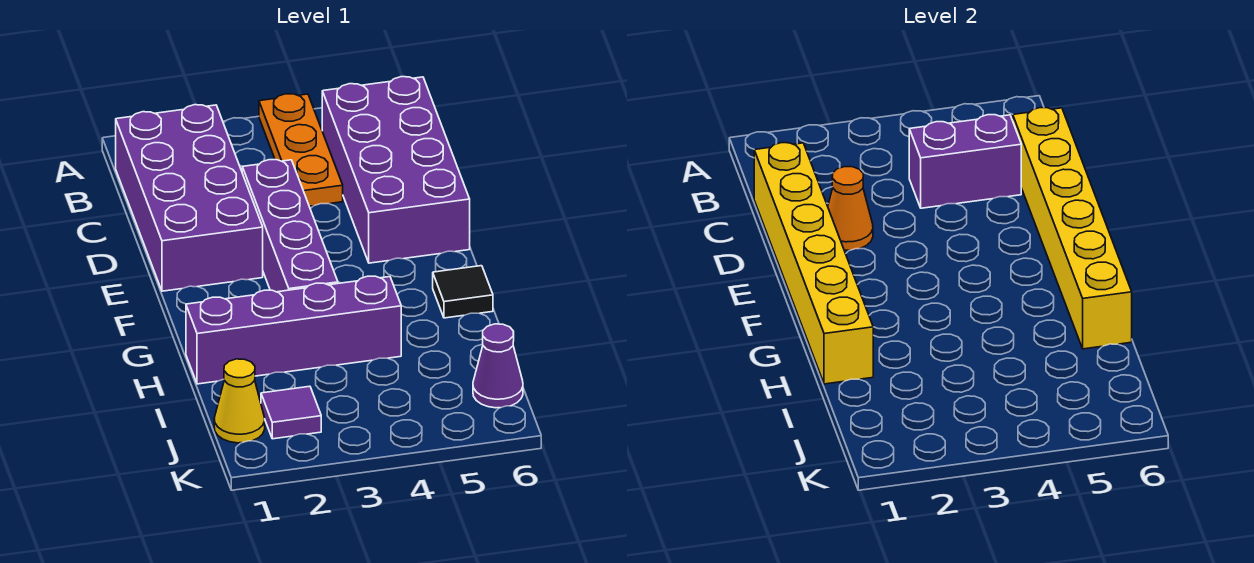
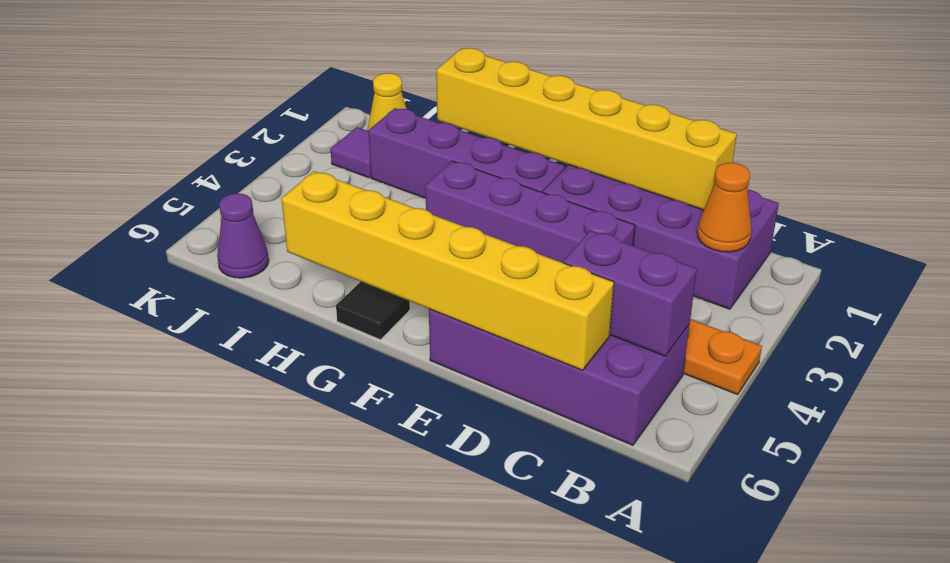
purple 1x2 brick [909,115,1021,208] -> purple 1x2 brick turned to [563,231,697,356]
orange 1x1 cone [828,167,873,250] -> orange 1x1 cone moved to [697,163,752,252]
purple 1x4 brick [186,276,401,384] -> purple 1x4 brick turned to [368,108,565,198]

